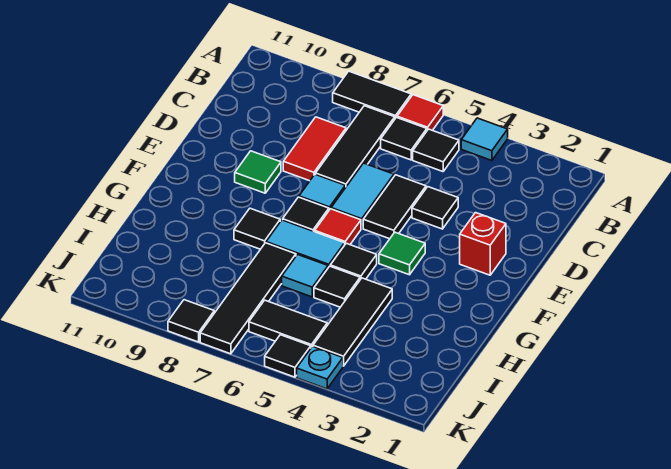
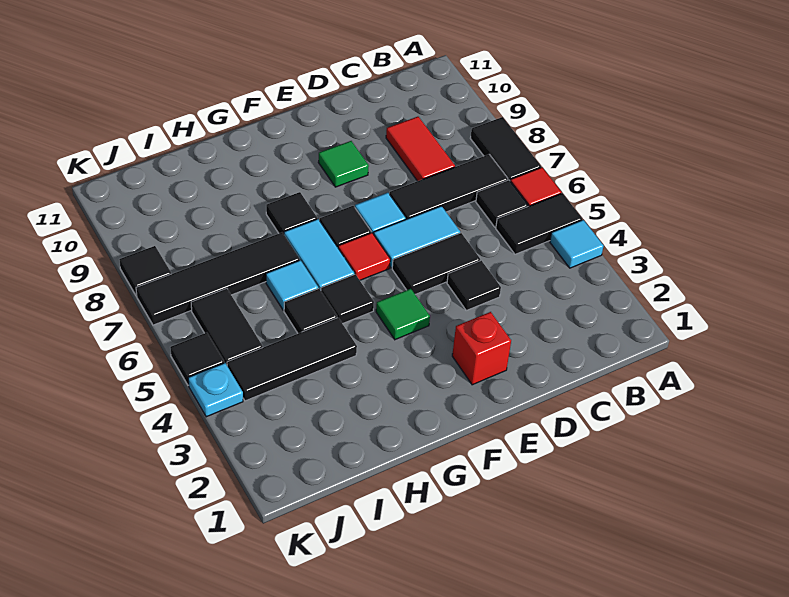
black 1x1 tile [413,129,459,172] -> black 1x2 tile [496,193,582,254]
red 1x2 tile [283,117,346,181] -> red 1x2 tile turned to [386,117,455,181]

